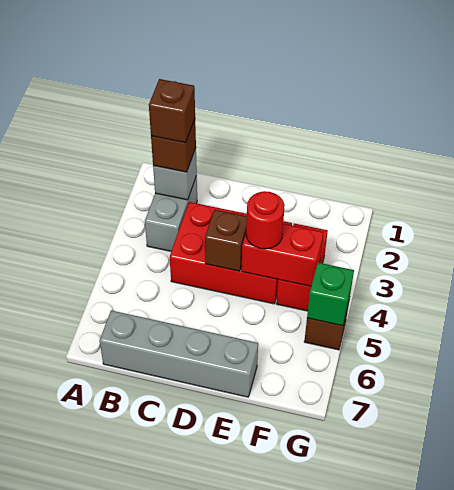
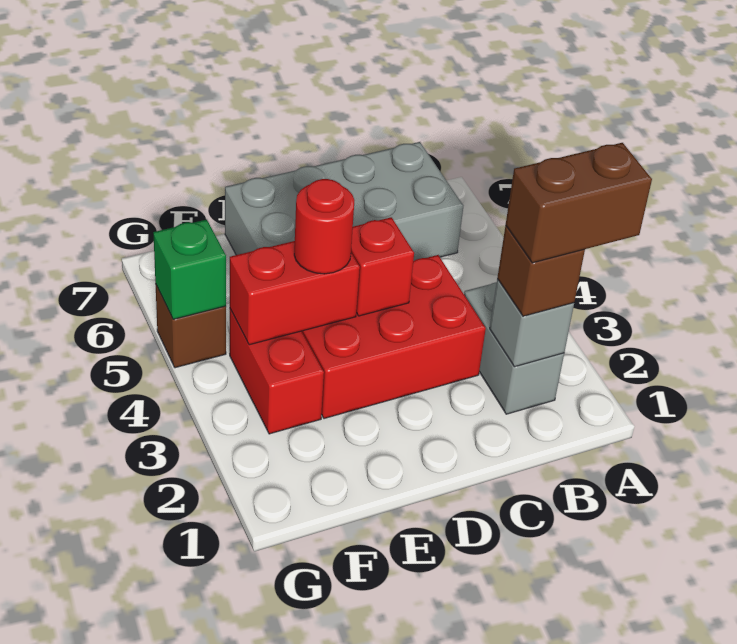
brown 1x1 brick [149,79,195,143] -> brown 1x2 brick [506,143,652,263]
grey 1x4 brick [100,310,258,397] -> grey 2x4 brick [225,142,463,261]
brown 1x1 brick [205,210,247,271] -> red 1x1 brick [351,217,414,316]

